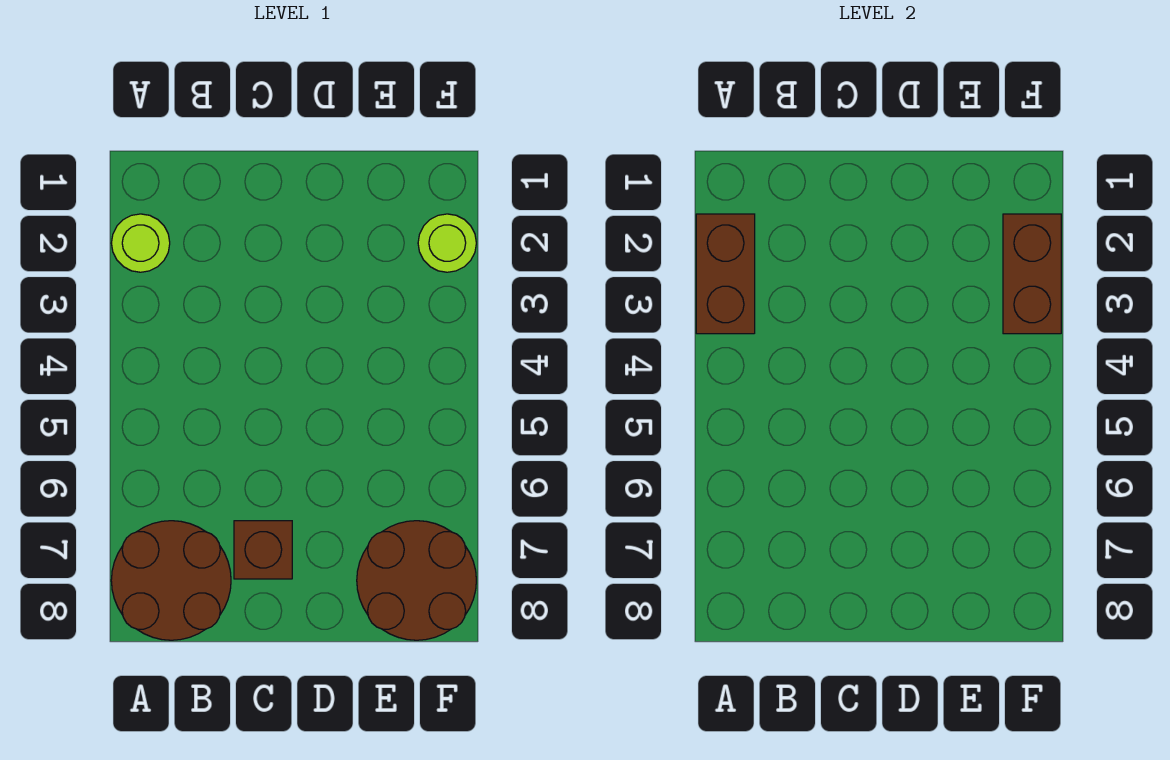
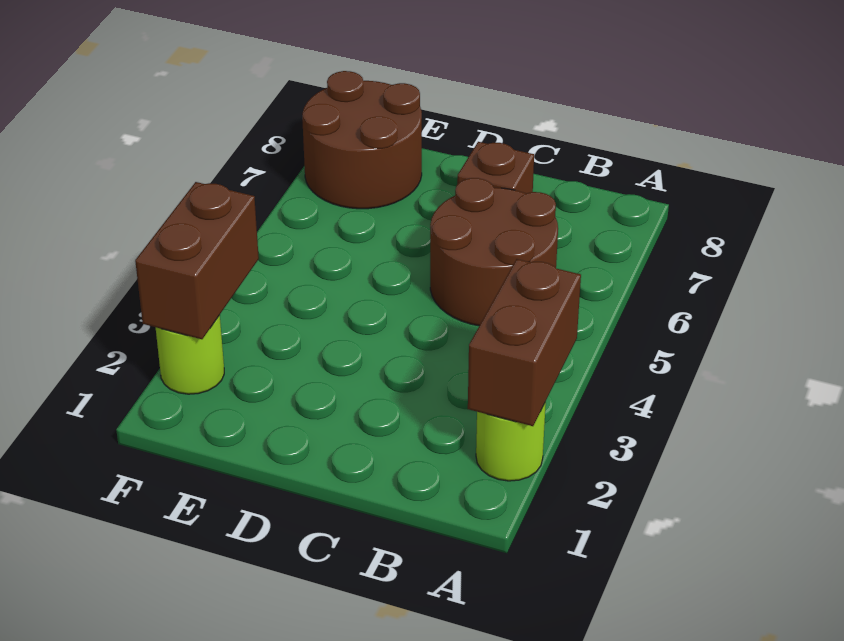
brown 2x2 round brick [111,521,231,640] -> brown 2x2 round brick moved to [430,178,558,326]

